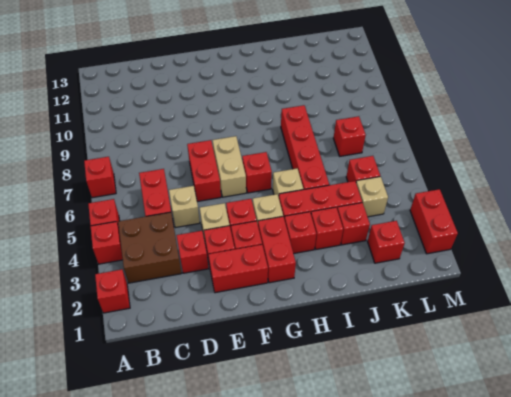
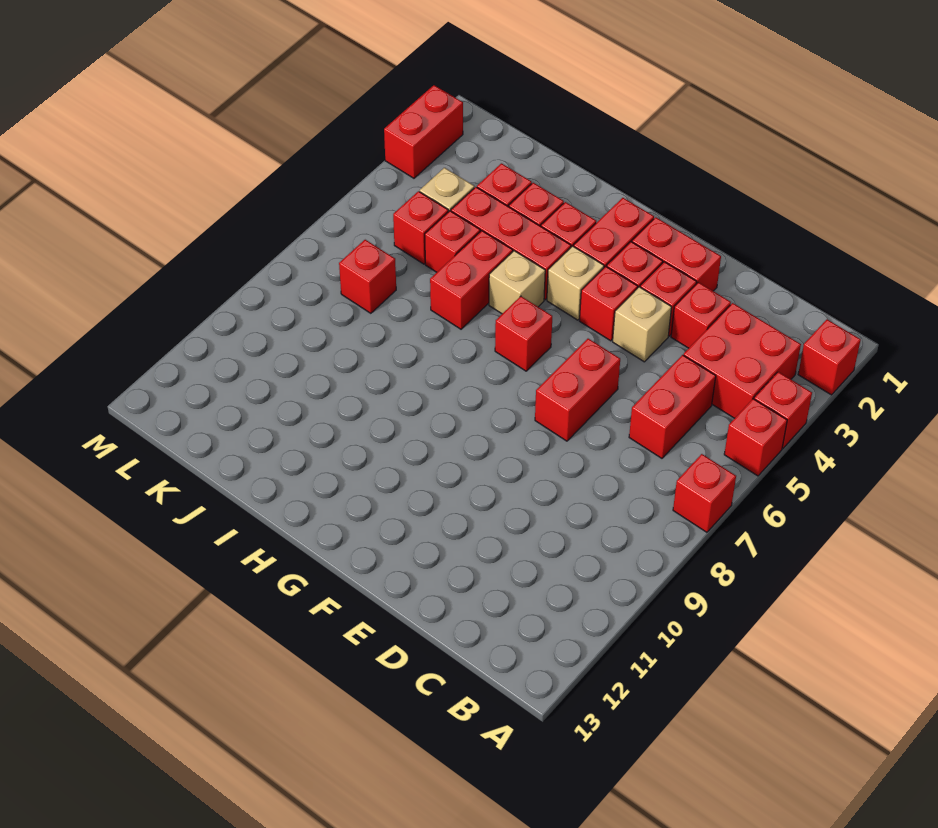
brown 2x2 brick [118,212,181,283] -> red 2x2 brick [684,303,801,418]
tan 1x1 brick [169,186,200,227] -> none
tan 1x2 brick [213,136,246,197] -> none
red 1x4 brick [281,105,329,190] -> red 1x2 brick [430,231,513,329]
red 1x1 brick [368,221,405,263] -> red 1x1 brick moved to [425,211,480,272]

